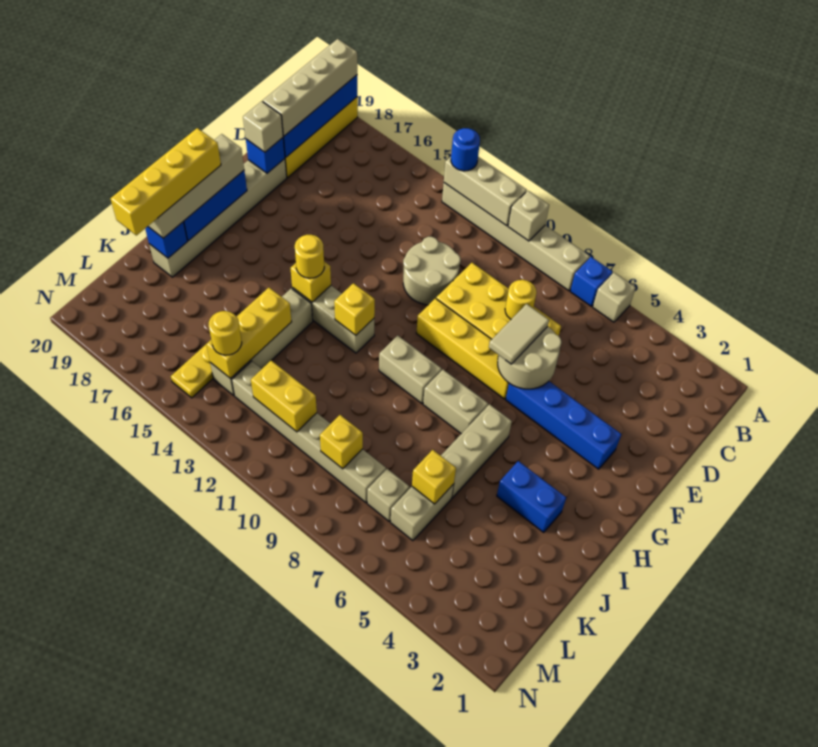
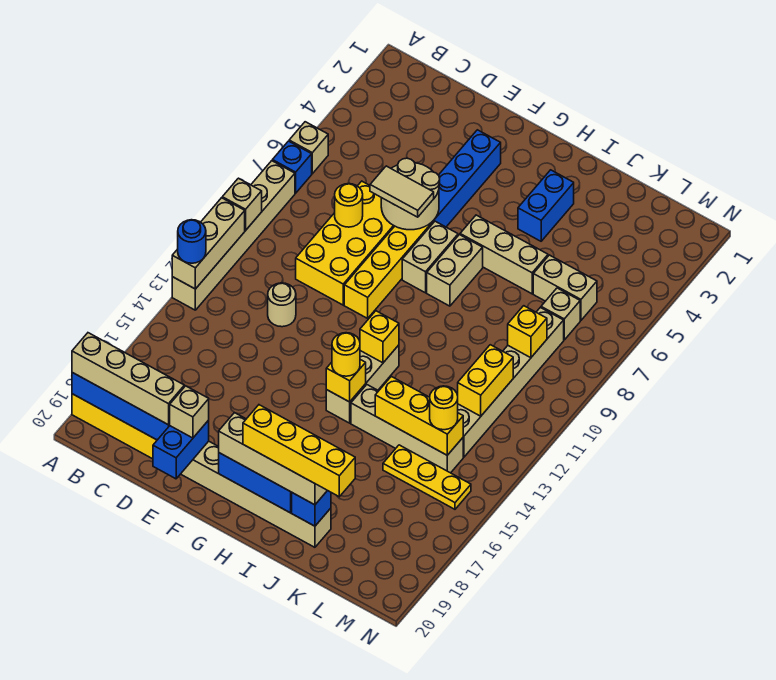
tan 2x2 round brick [403,237,461,305] -> tan 1x1 round brick [268,283,296,327]
blue 1x1 brick [246,138,285,173] -> blue 1x2 brick [153,420,209,479]
tan 1x2 brick [379,335,442,403] -> tan 1x2 brick moved to [402,221,458,293]
yellow 1x1 brick [412,450,456,504] -> none

